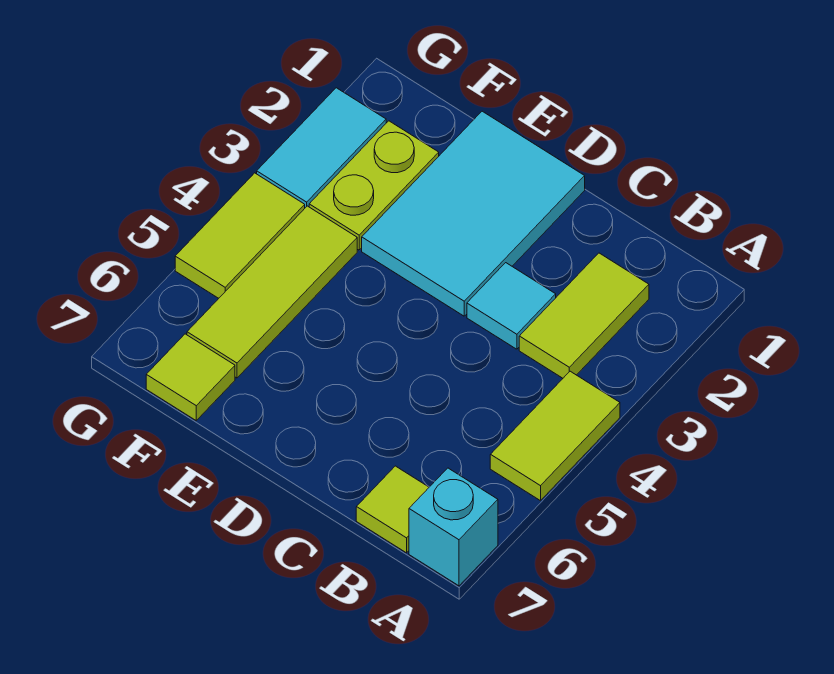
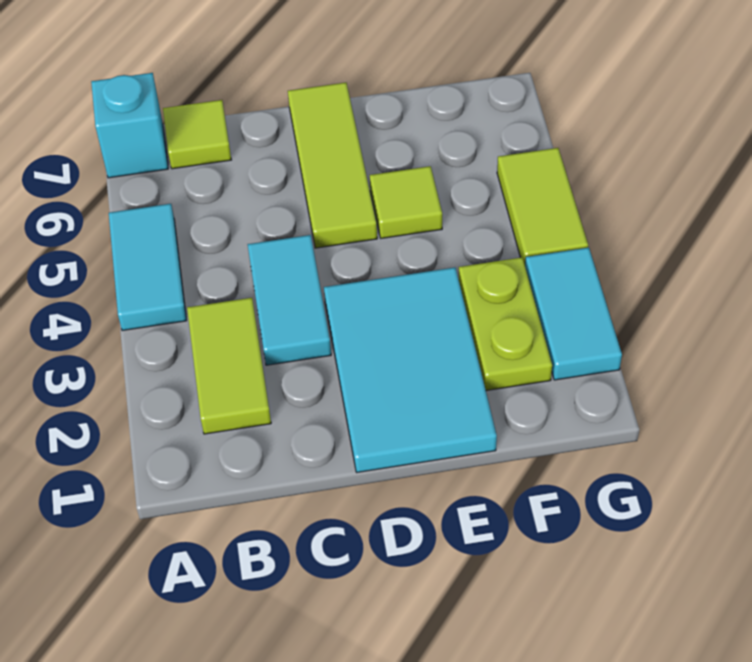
lime 1x2 tile [490,371,620,501] -> cyan 1x2 tile [109,204,187,331]
cyan 1x1 tile [467,263,556,349] -> cyan 1x2 tile [248,235,331,365]
lime 1x3 tile [187,206,357,378] -> lime 1x3 tile moved to [288,83,377,248]
lime 1x1 tile [146,334,235,420] -> lime 1x1 tile moved to [370,166,442,238]

